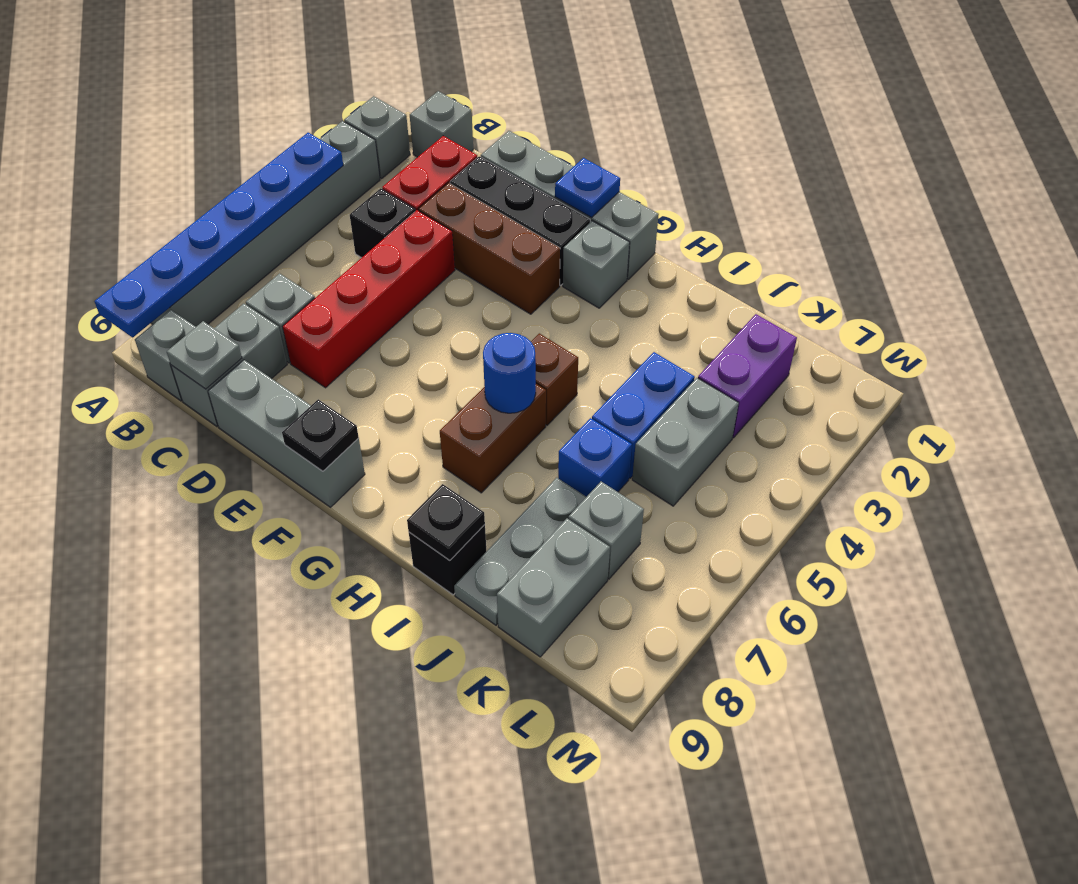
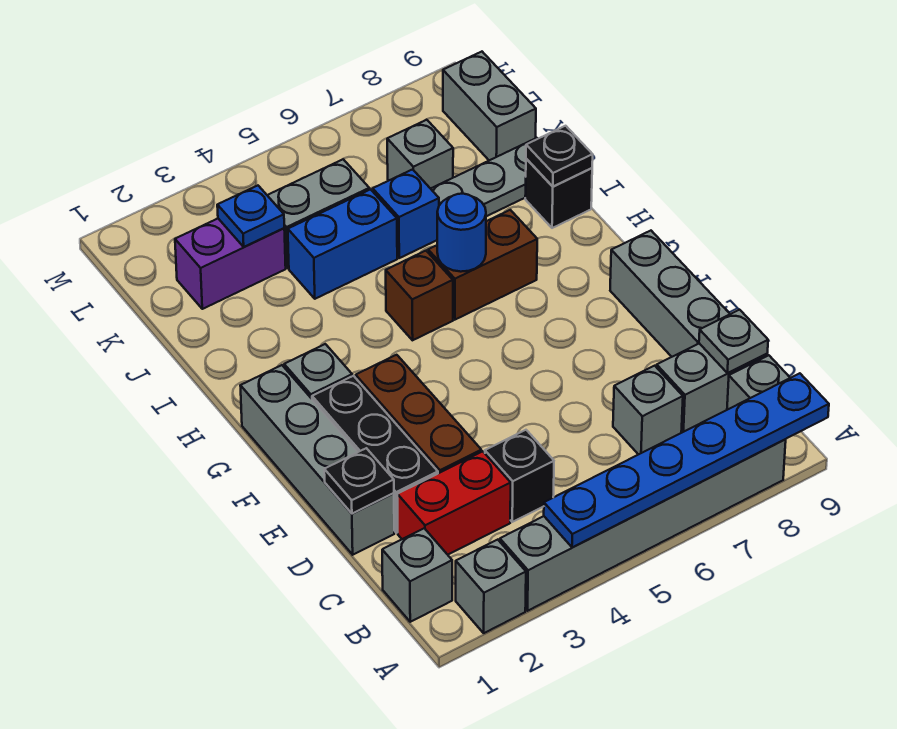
red 1x4 brick [283,210,455,388] -> none
blue 1x1 plate [555,158,620,217] -> blue 1x1 plate moved to [217,186,284,247]
black 1x1 plate [282,399,359,471] -> black 1x1 plate moved to [324,448,394,514]
grey 1x2 brick [497,519,610,657] -> grey 1x2 brick turned to [443,52,536,160]

